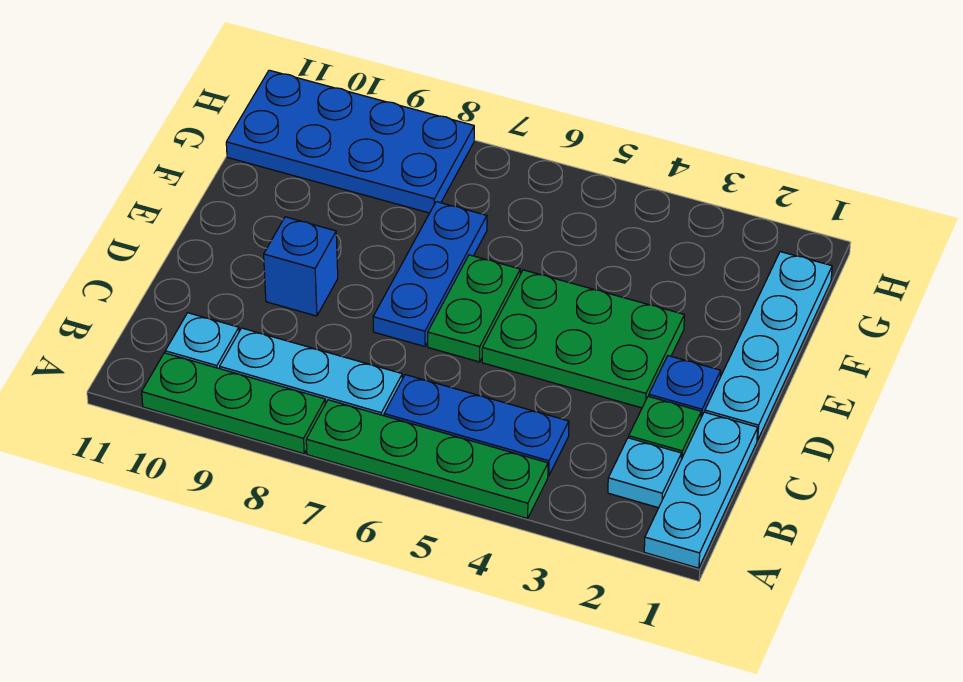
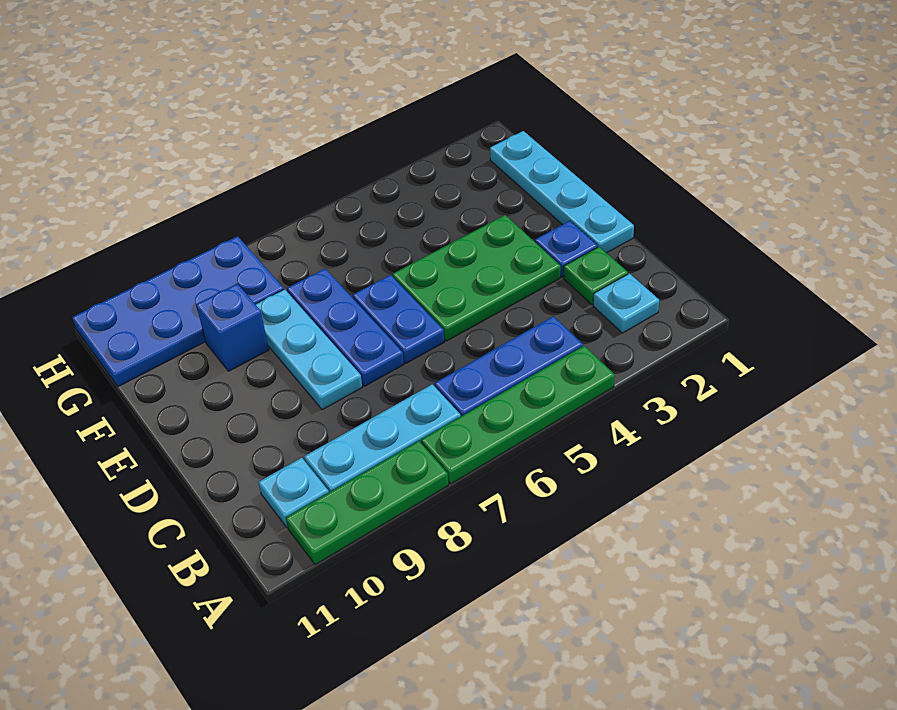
cyan 1x3 plate [644,412,758,568] -> cyan 1x3 plate moved to [255,289,362,410]
green 1x2 plate [428,255,520,362] -> blue 1x2 plate [353,275,444,363]
blue 1x1 brick [264,217,338,316] -> blue 1x1 brick moved to [196,284,269,371]

